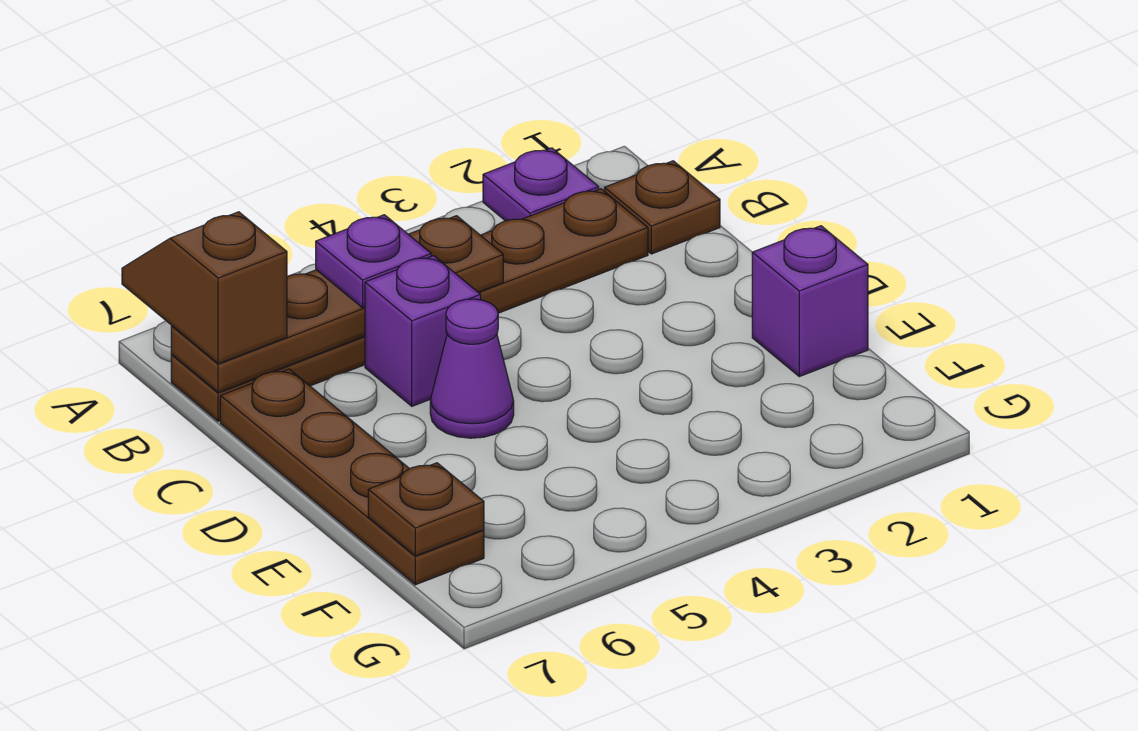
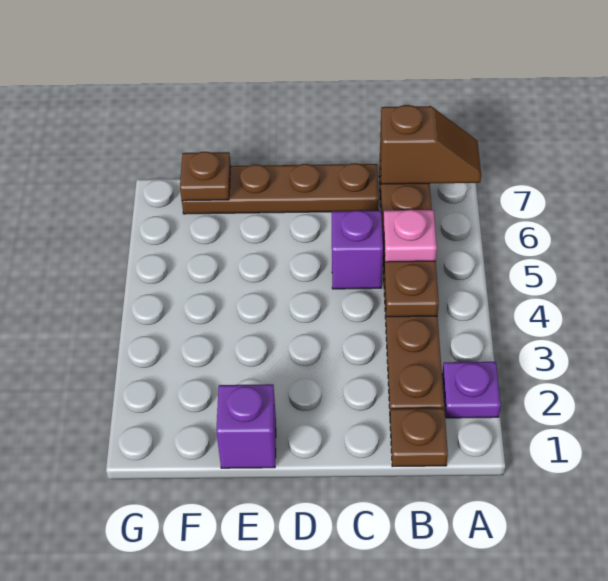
purple 1x1 plate [316,215,431,308] -> pink 1x1 plate [383,210,437,262]
purple 1x1 cone [430,299,514,438] -> none

